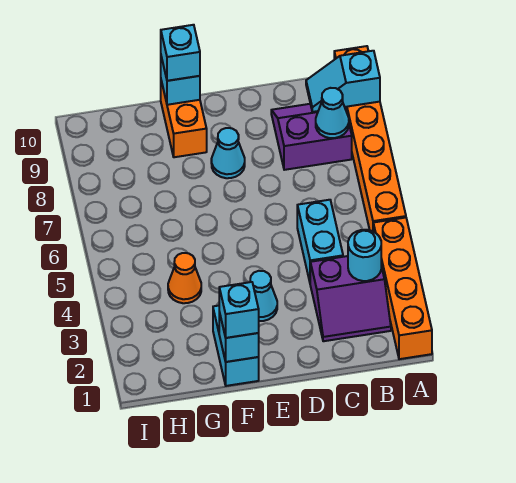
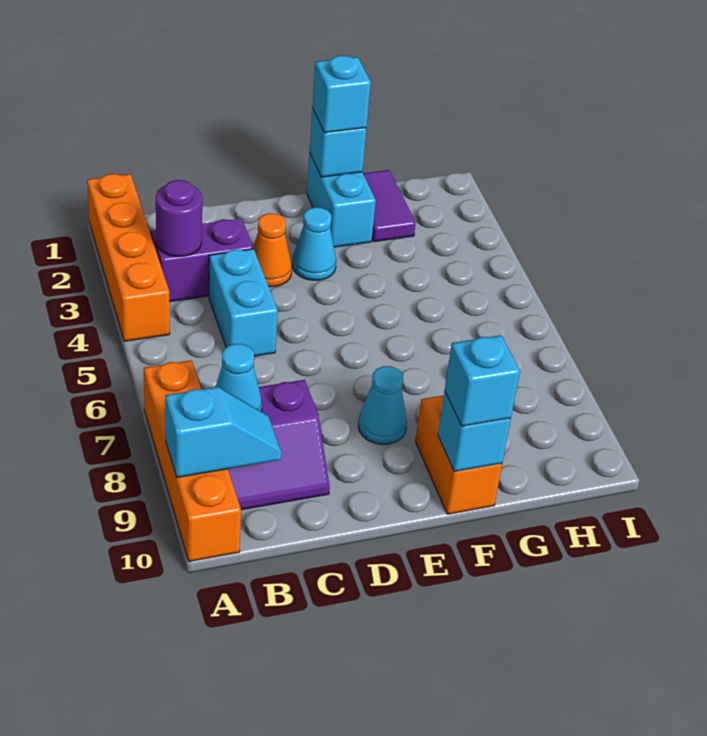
orange 1x6 brick [334,46,406,231] -> orange 1x4 brick [144,360,241,562]
cyan 1x1 round brick [348,230,381,281] -> purple 1x1 round brick [156,180,202,257]
none -> purple 1x2 tile [363,170,416,242]
orange 1x1 cone [168,253,201,303] -> orange 1x1 cone moved to [253,213,292,287]

